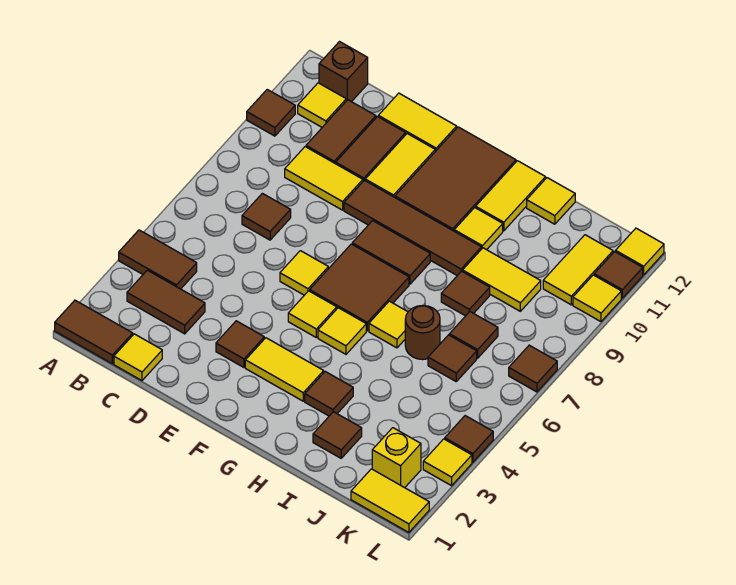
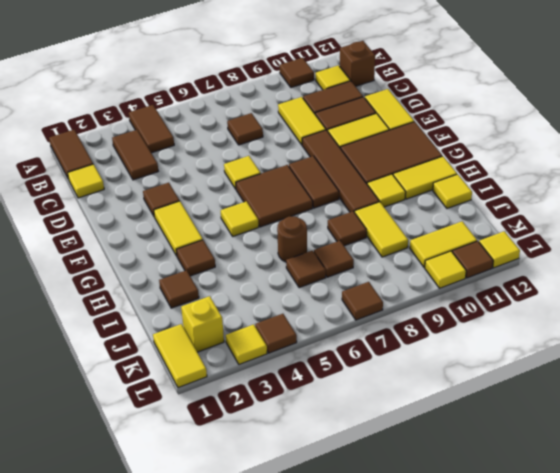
yellow 1x1 tile [288,291,337,337] -> none
yellow 1x1 tile [369,301,408,348] -> none

